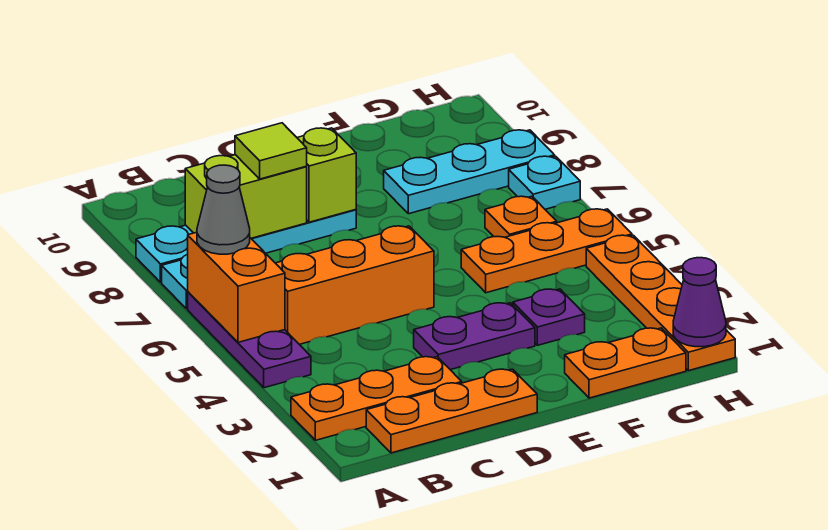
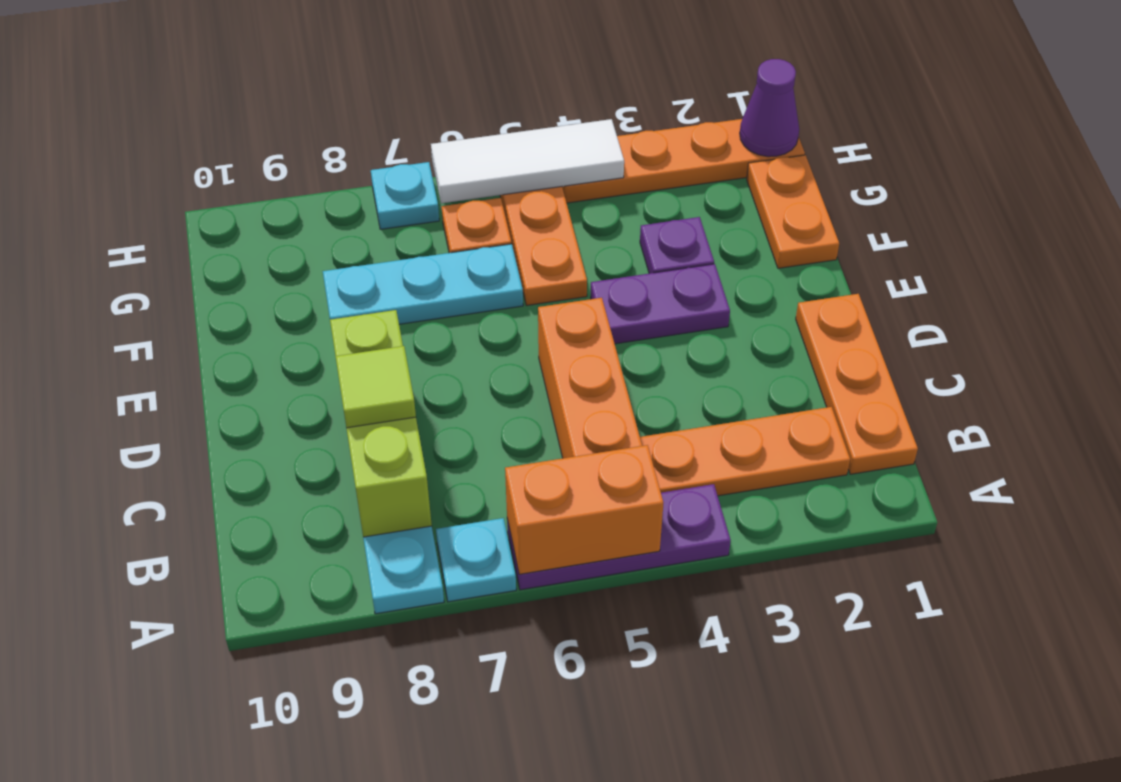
orange 1x3 plate [291,357,462,440] -> orange 1x3 plate turned to [640,407,850,496]
grey 1x1 cone [197,165,250,254] -> none
purple 1x2 plate [414,303,535,370] -> purple 1x2 plate turned to [591,264,730,344]
cyan 1x3 plate [384,130,555,214] -> cyan 1x3 plate turned to [323,244,523,324]
none -> white 1x3 tile [431,119,624,203]

